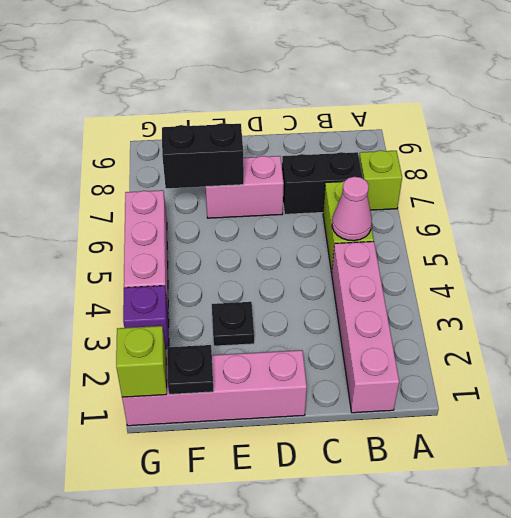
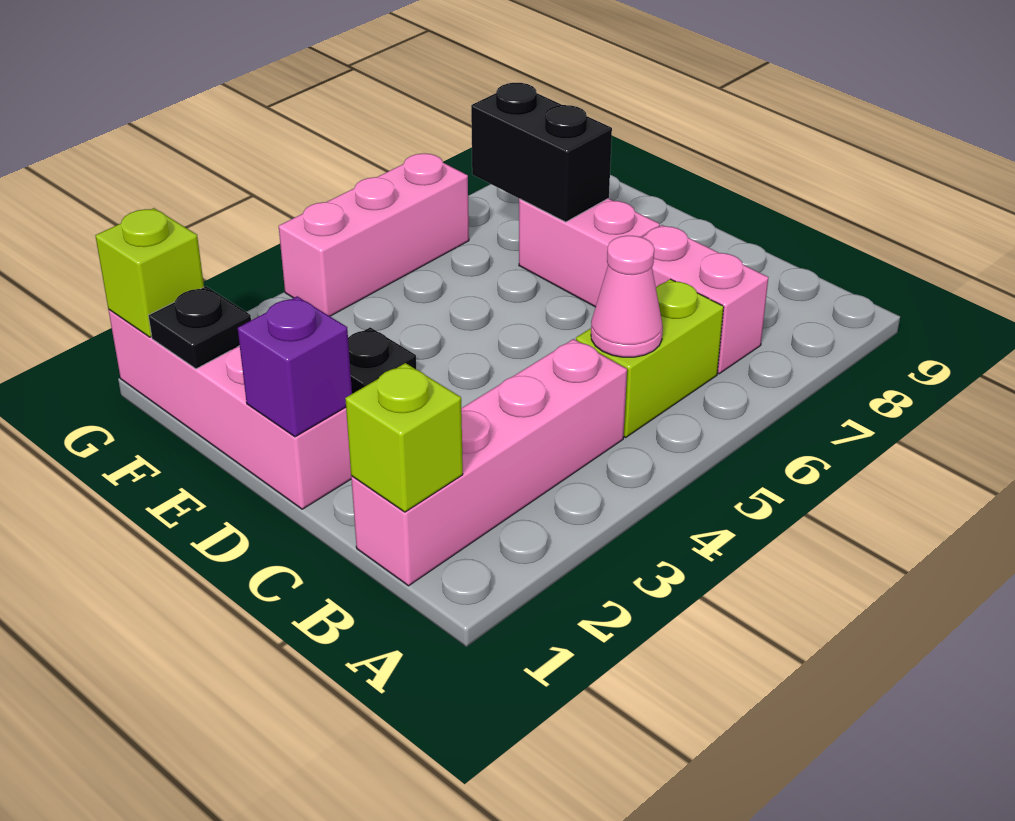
lime 1x1 brick [359,150,402,210] -> lime 1x1 brick moved to [345,363,463,512]
black 1x2 brick [282,152,363,214] -> pink 1x2 brick [642,225,768,374]
purple 1x1 brick [123,286,169,349] -> purple 1x1 brick moved to [238,296,352,437]

